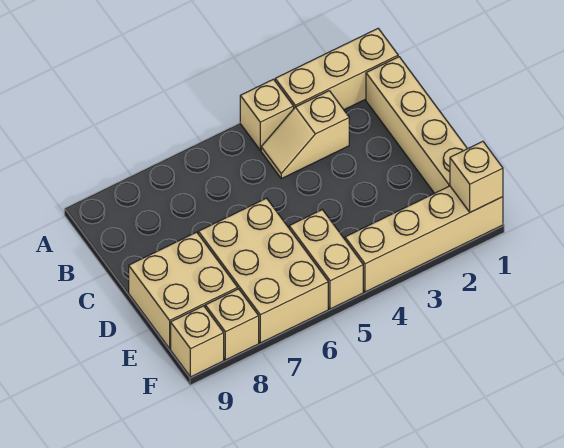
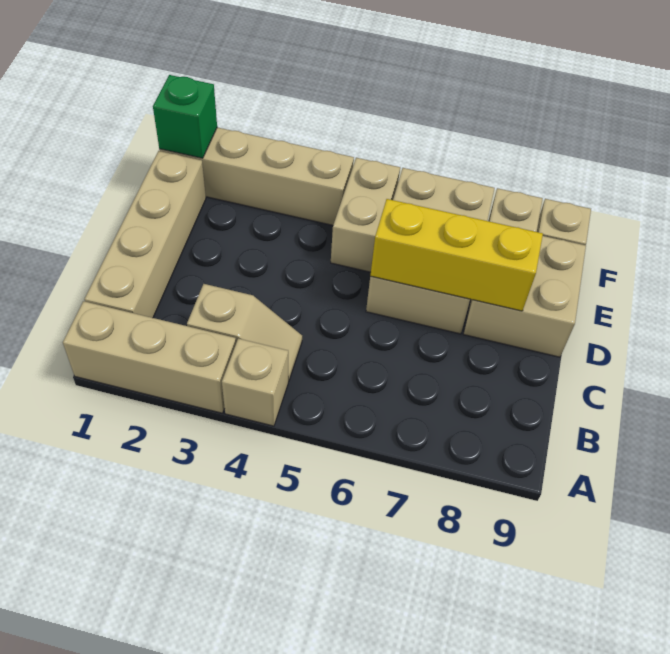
none -> yellow 1x3 brick [370,199,543,311]
tan 1x1 brick [450,141,503,212] -> green 1x1 brick [153,75,217,158]

